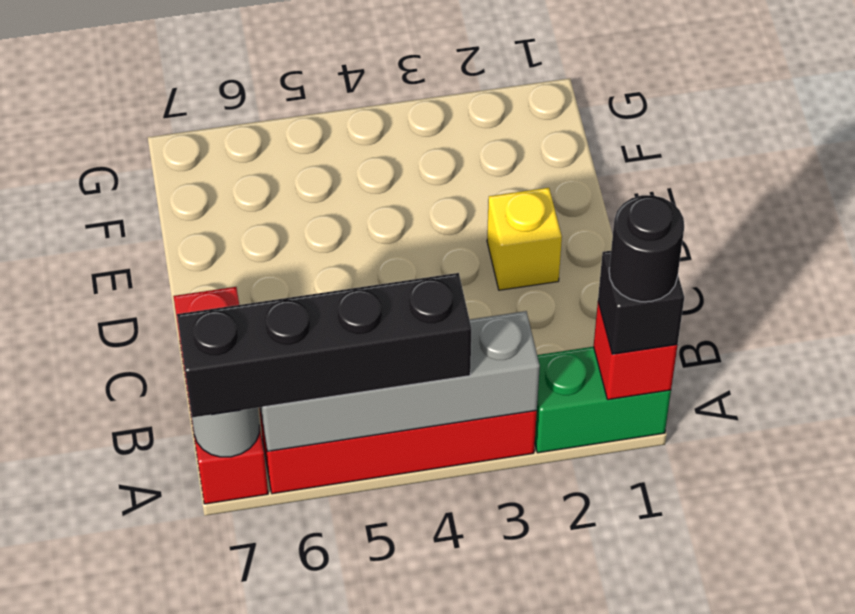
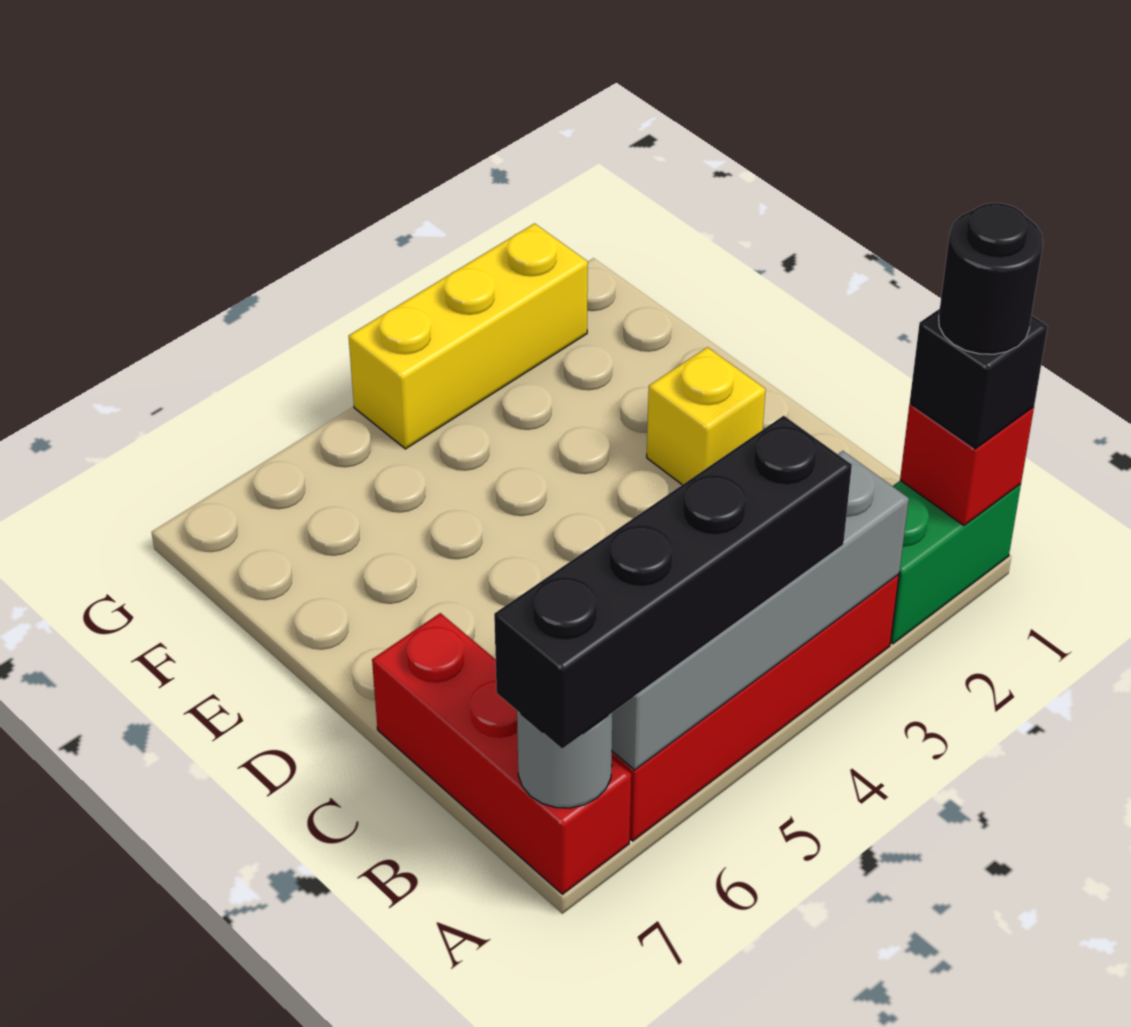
none -> yellow 1x3 brick [349,224,588,449]

